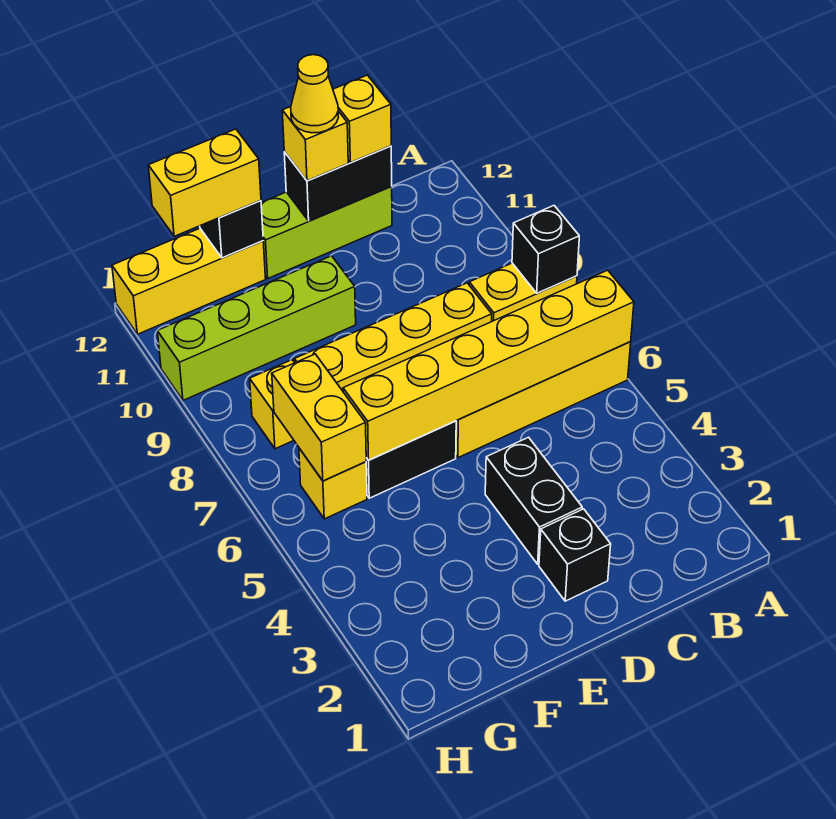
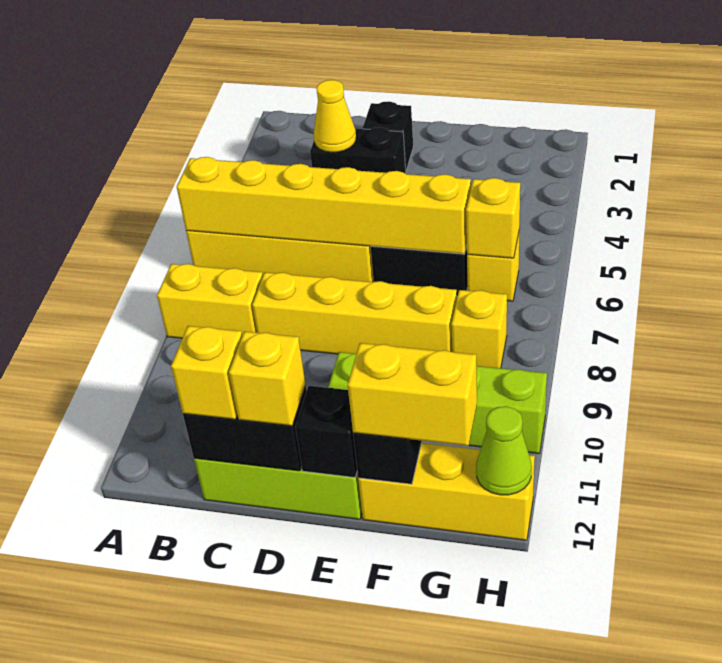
black 1x1 brick [512,206,579,293] -> black 1x1 brick moved to [295,386,357,477]
black 1x2 brick [485,437,582,564] -> black 1x2 brick turned to [310,127,406,174]
yellow 1x1 cone [291,55,338,133] -> yellow 1x1 cone moved to [314,80,356,152]
yellow 1x2 brick [272,354,366,481] -> yellow 1x1 brick [466,178,520,258]
none -> lime 1x1 cone [476,406,532,495]

